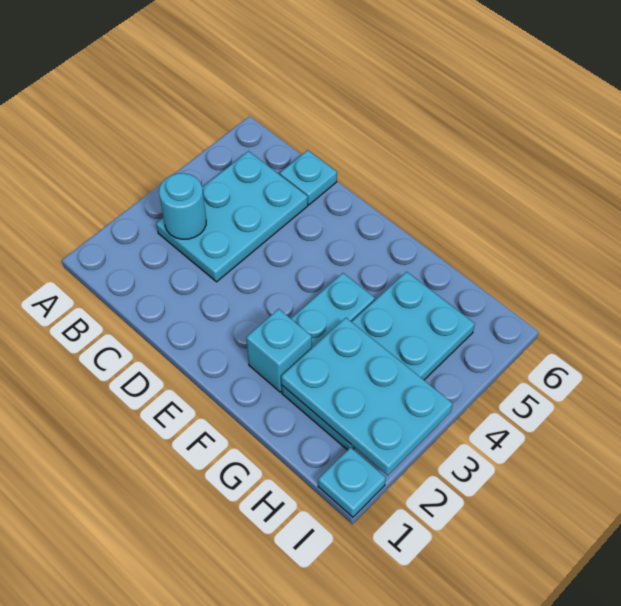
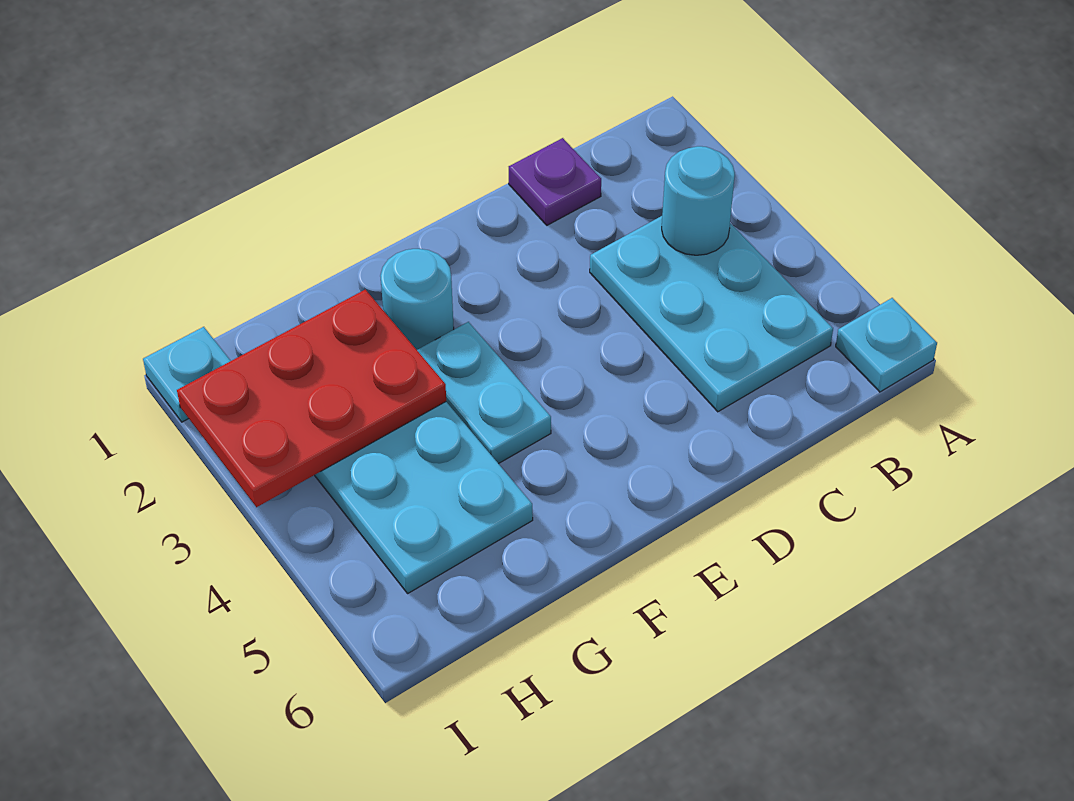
none -> purple 1x1 plate [509,138,601,225]
cyan 1x1 plate [280,150,337,205] -> cyan 1x1 plate moved to [836,298,937,392]
cyan 1x1 brick [246,309,312,392] -> cyan 1x1 round brick [380,249,454,350]
cyan 2x3 plate [281,318,453,475] -> red 2x3 plate [177,290,446,507]

